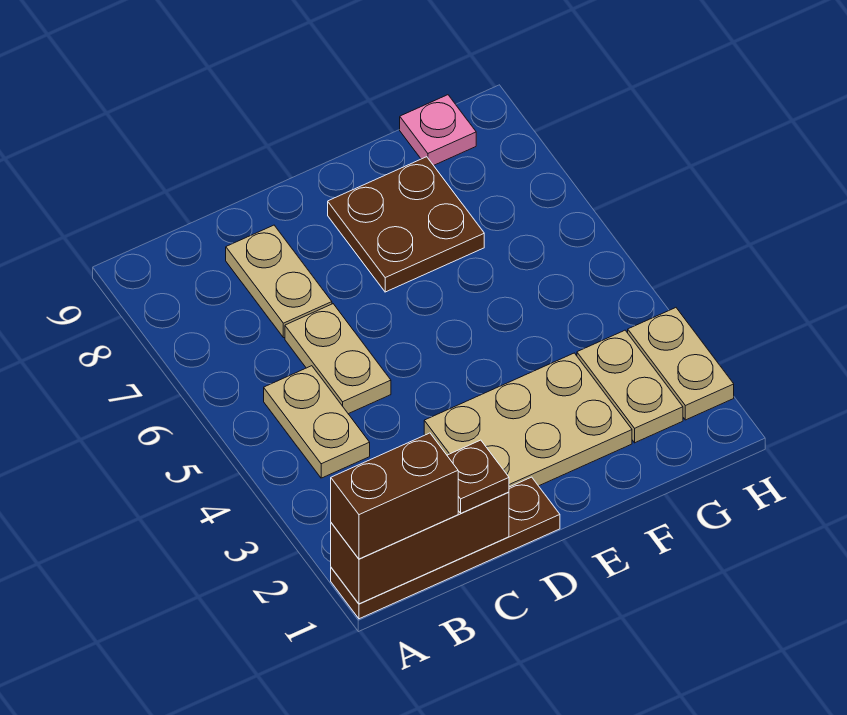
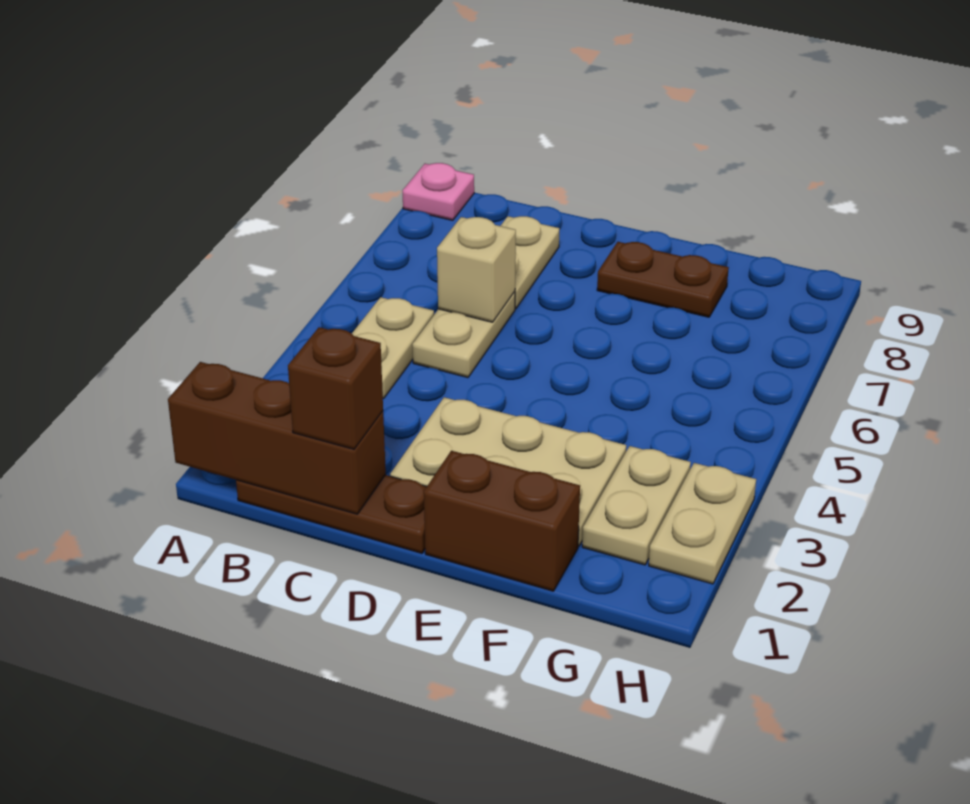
brown 1x4 plate [331,477,560,619] -> brown 1x3 plate [236,475,427,553]
brown 1x2 brick [331,433,458,559] -> brown 1x2 brick moved to [424,451,580,591]
brown 1x1 plate [447,440,509,513] -> brown 1x1 brick [288,327,383,449]
none -> tan 1x1 brick [437,217,516,322]
brown 2x2 plate [328,157,484,292] -> brown 1x2 plate [597,242,729,317]
pink 1x1 plate [400,95,476,165] -> pink 1x1 plate moved to [403,163,474,220]

